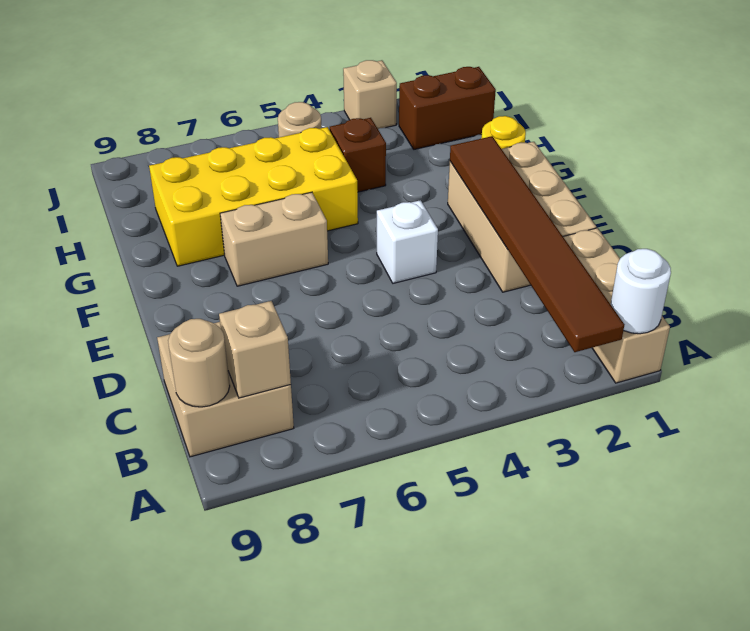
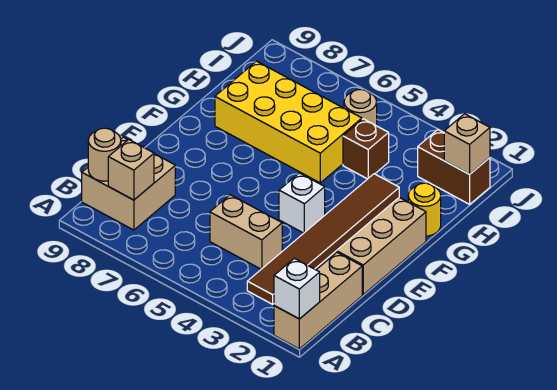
white 1x1 round brick [611,249,671,334] -> white 1x1 brick [274,258,320,319]
tan 1x2 brick [220,192,328,286] -> tan 1x2 brick moved to [210,195,282,269]
tan 1x1 brick [343,60,397,129] -> tan 1x1 brick moved to [444,114,490,174]

